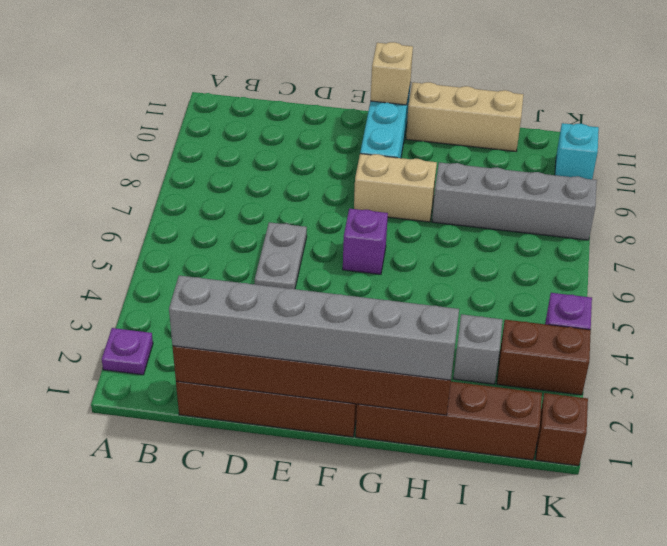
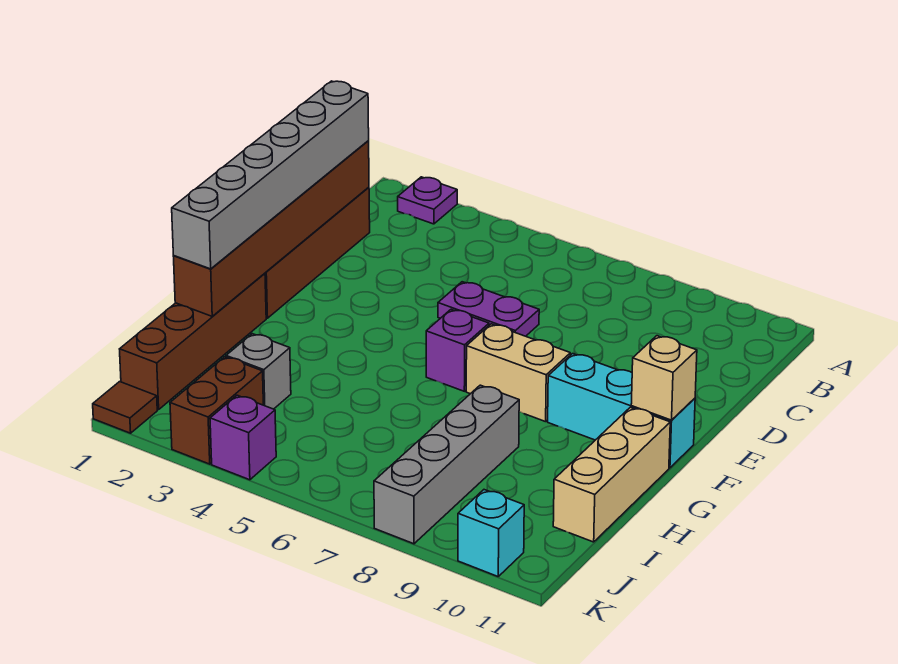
grey 1x2 plate [255,222,307,289] -> purple 1x2 plate [438,282,539,336]
tan 1x2 brick [354,154,437,222] -> tan 1x2 brick turned to [466,324,570,422]
brown 1x1 brick [536,393,588,466] -> brown 1x1 tile [93,382,157,433]

